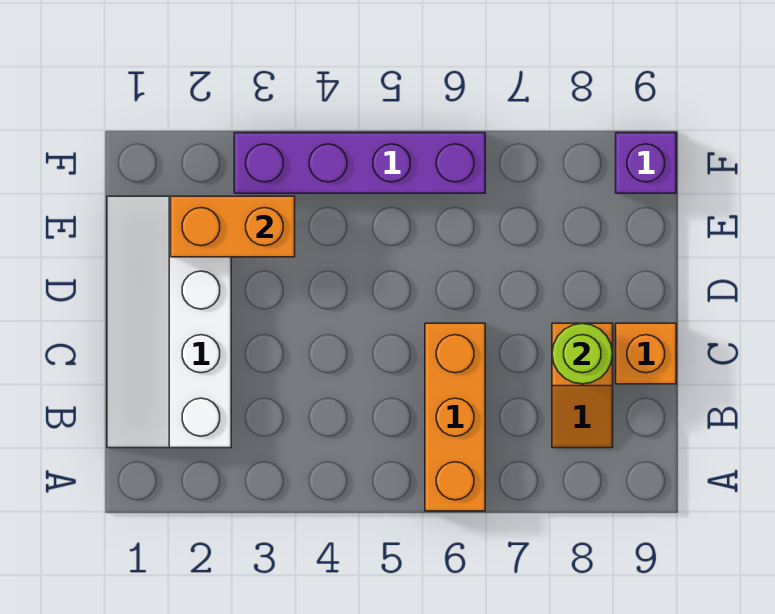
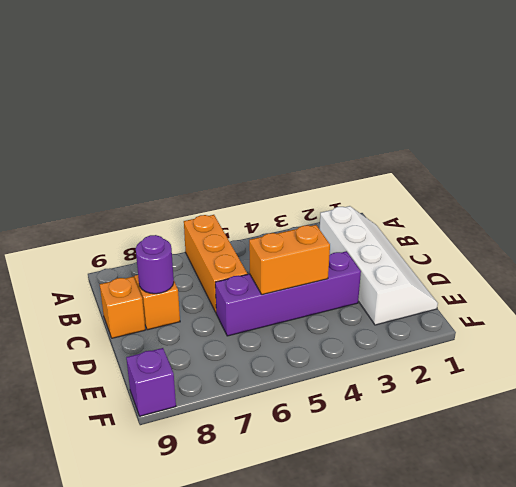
lime 1x1 round brick [552,323,613,384] -> purple 1x1 round brick [136,235,174,294]
orange 1x2 brick [171,196,295,257] -> orange 1x2 brick moved to [249,225,330,295]
purple 1x4 brick [234,133,485,193] -> purple 1x4 brick moved to [215,251,361,336]

